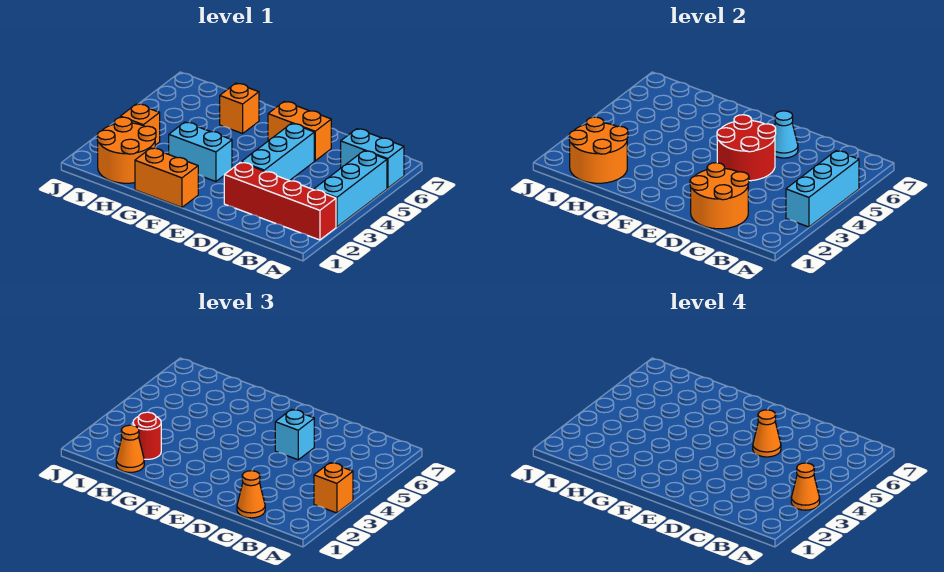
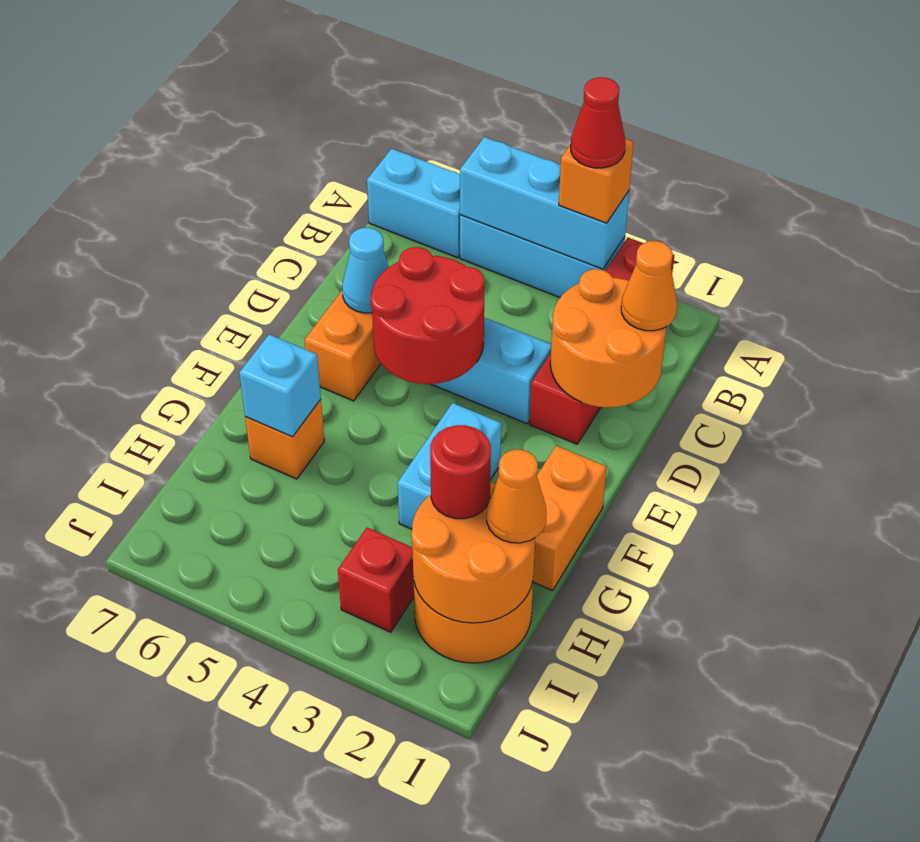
orange 1x1 cone [791,463,820,510] -> red 1x1 cone [571,77,625,168]
cyan 1x2 brick [341,129,404,188] -> cyan 1x2 brick turned to [367,149,460,258]
cyan 1x1 brick [275,409,314,460] -> cyan 1x1 brick moved to [239,335,321,437]
orange 1x1 cone [753,410,781,457] -> none
orange 1x1 brick [120,104,160,145] -> red 1x1 brick [338,528,414,632]

